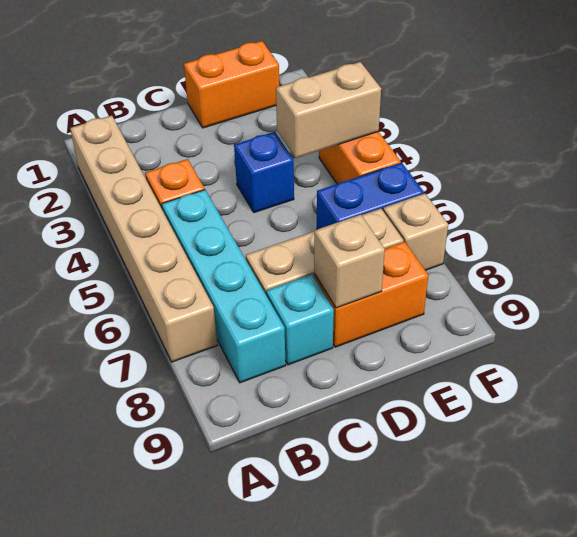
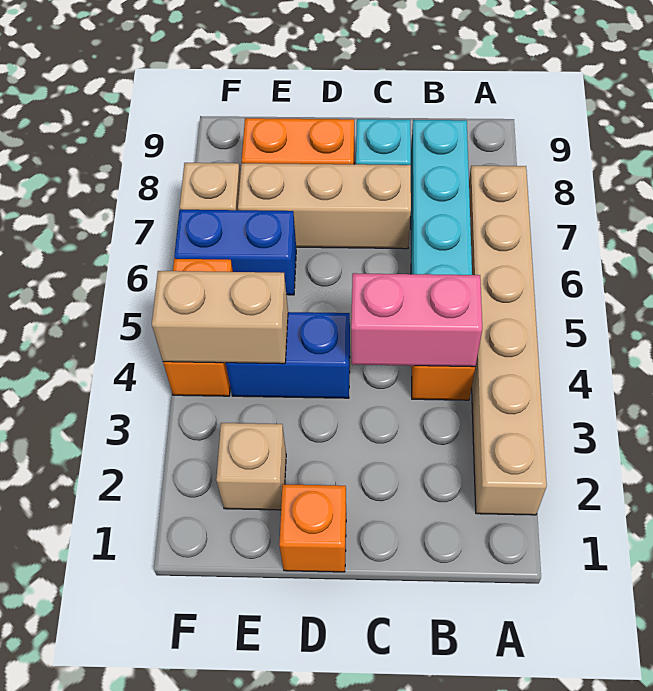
none -> pink 1x2 brick [351,273,482,367]
orange 1x2 brick [184,41,279,128] -> orange 1x1 brick [279,484,346,572]
blue 1x1 brick [234,132,294,213] -> blue 1x2 brick [226,312,350,398]
tan 1x1 brick [314,215,385,308] -> tan 1x1 brick moved to [216,423,286,510]

